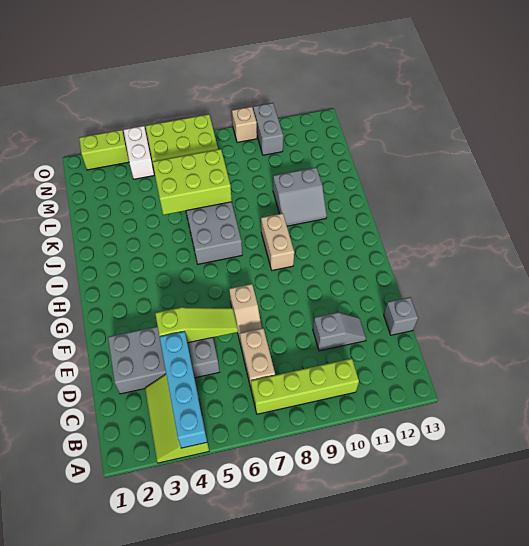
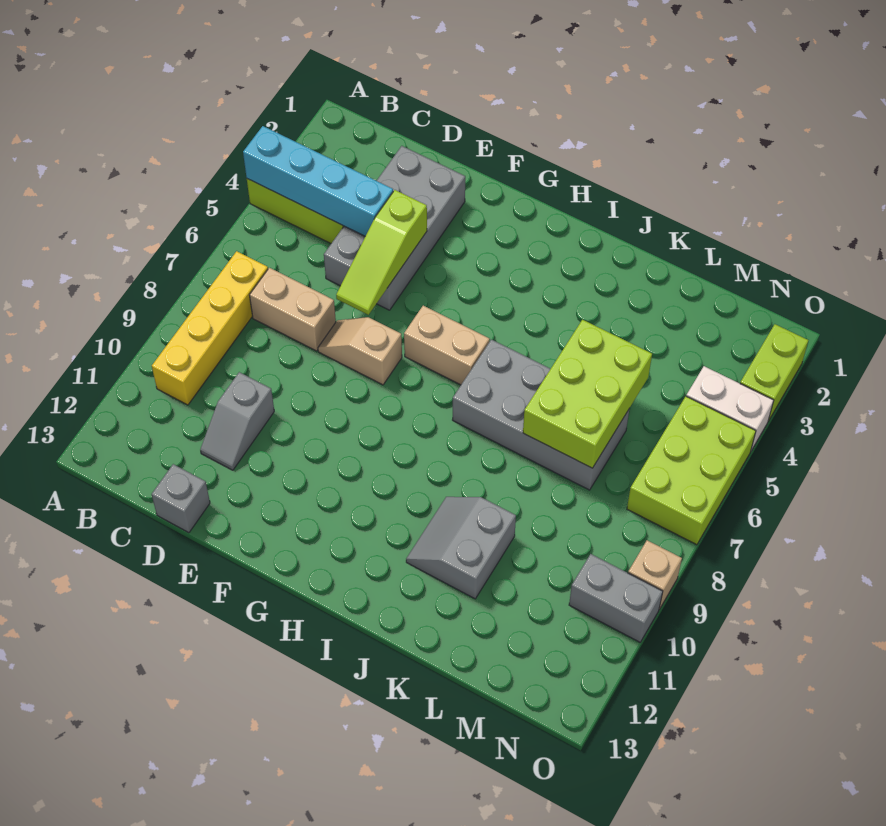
lime 1x4 brick [251,359,359,414] -> yellow 1x4 brick [152,251,268,405]
tan 1x2 brick [261,213,294,270] -> tan 1x2 brick moved to [404,306,490,385]

